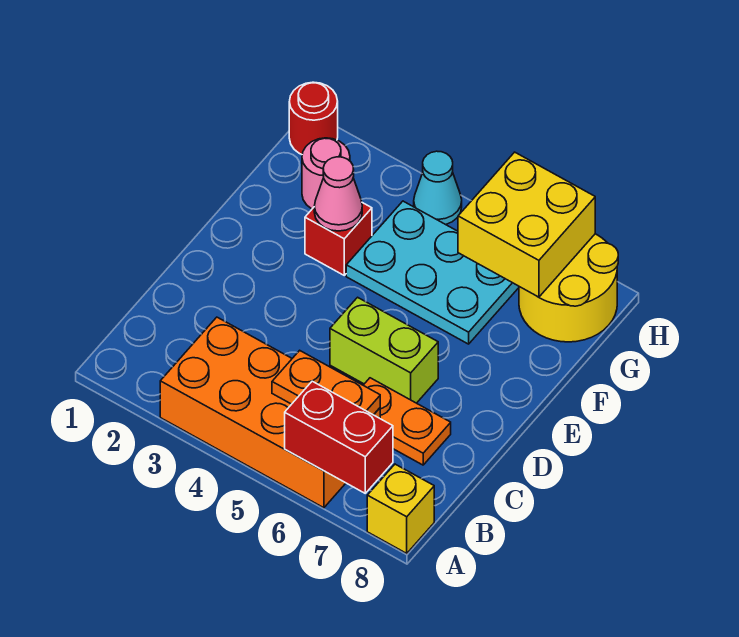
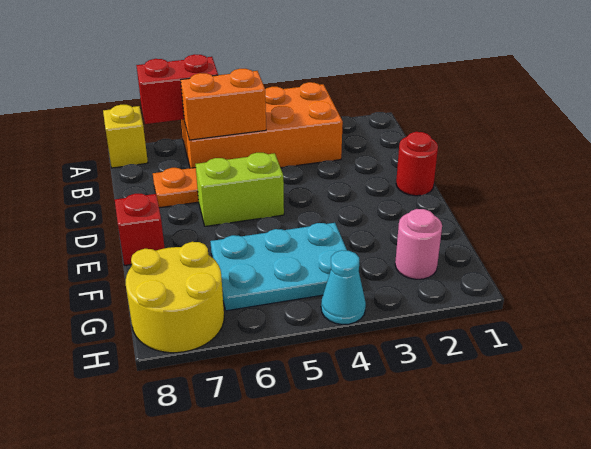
orange 1x2 plate [272,350,380,415] -> orange 1x2 brick [181,69,266,140]
red 1x1 brick [305,203,372,275] -> red 1x1 brick moved to [115,194,165,265]
pink 1x1 cone [314,157,362,231] -> none
yellow 2x2 brick [458,152,595,297] -> none
red 1x1 round brick [289,82,338,154] -> red 1x1 round brick moved to [396,132,438,196]

